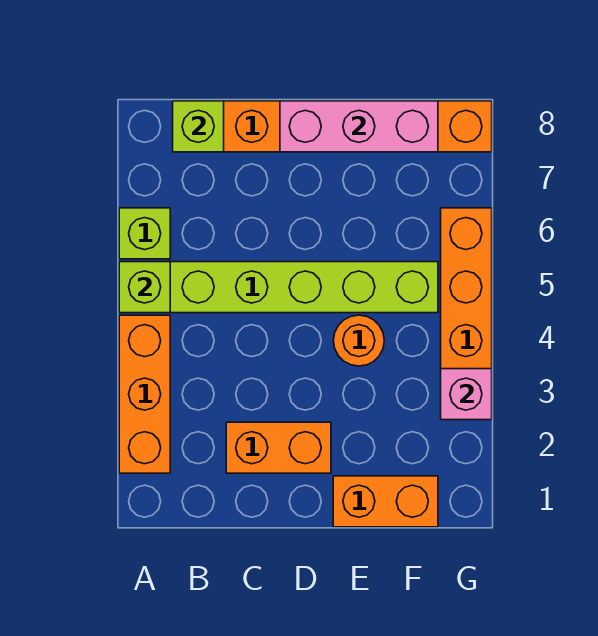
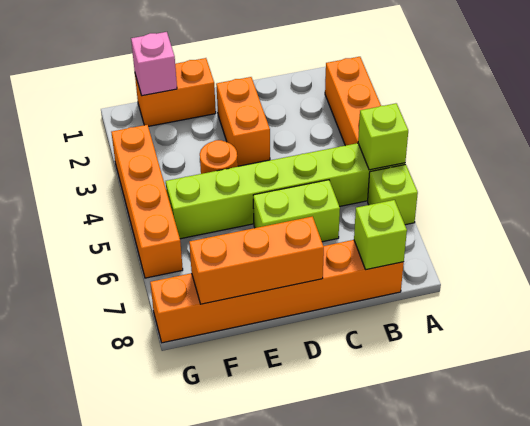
orange 1x2 brick [226,422,331,473] -> orange 1x2 brick turned to [216,77,270,166]
none -> lime 1x2 brick [253,180,340,242]
pink 1x3 brick [280,101,438,152] -> orange 1x3 brick [189,216,324,304]
pink 1x1 brick [441,369,492,420] -> pink 1x1 brick moved to [131,32,177,96]

